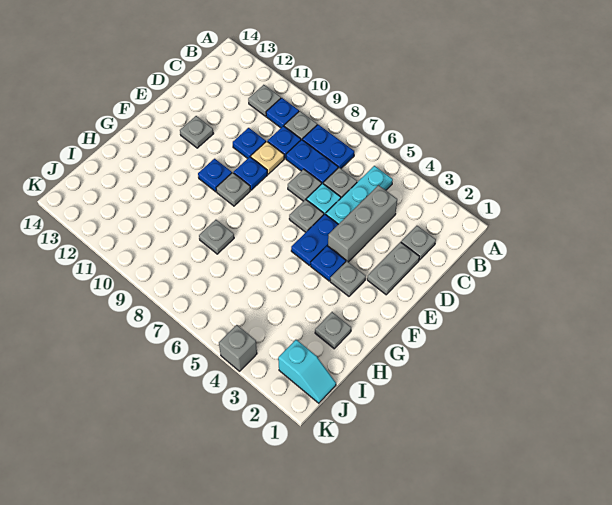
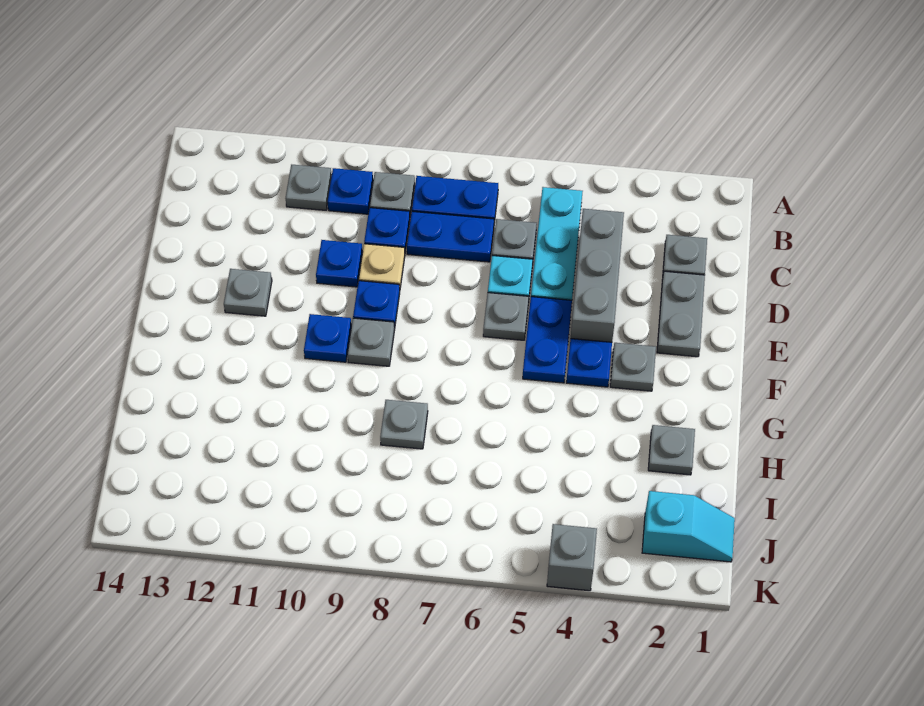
grey 1x1 plate [288,169,322,201] -> none

